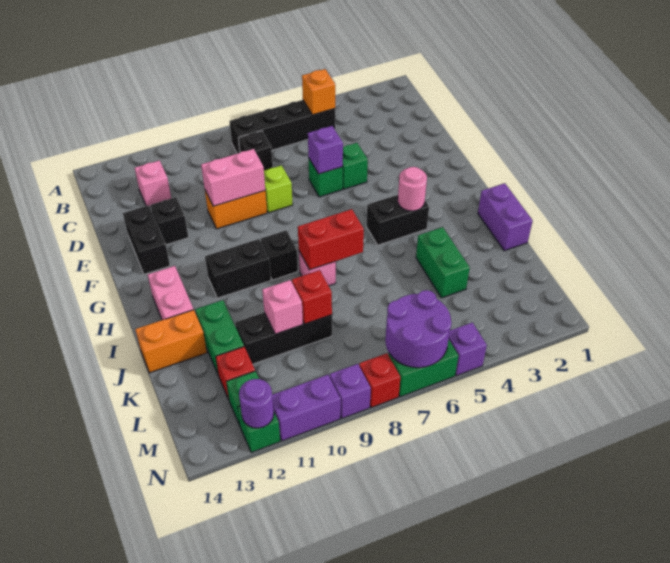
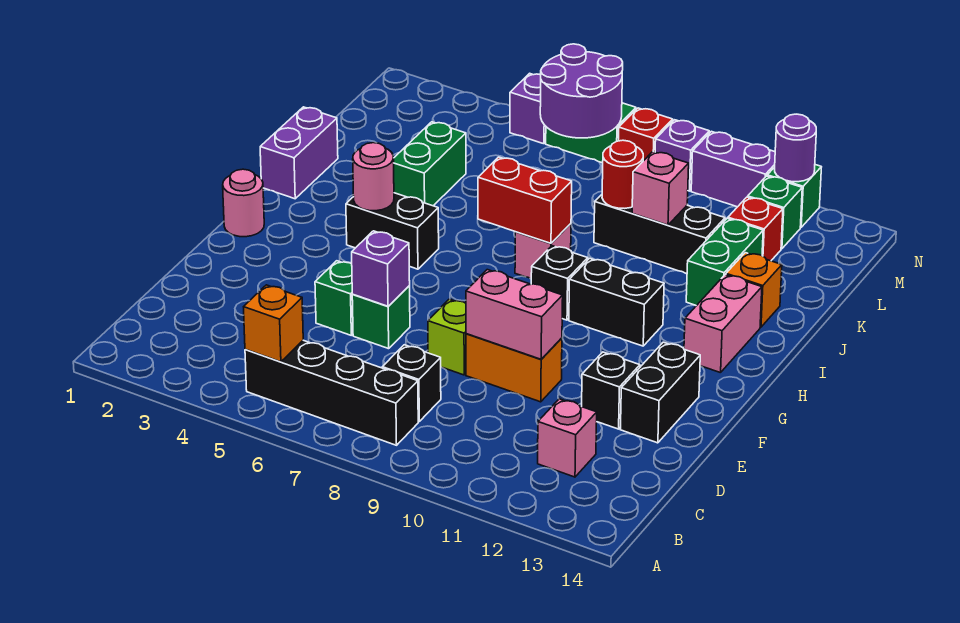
none -> pink 1x1 round brick [223,169,264,237]
orange 1x2 brick [135,310,207,373] -> orange 1x1 brick [726,253,782,327]
red 1x1 brick [292,270,332,324] -> red 1x1 round brick [602,140,643,208]

